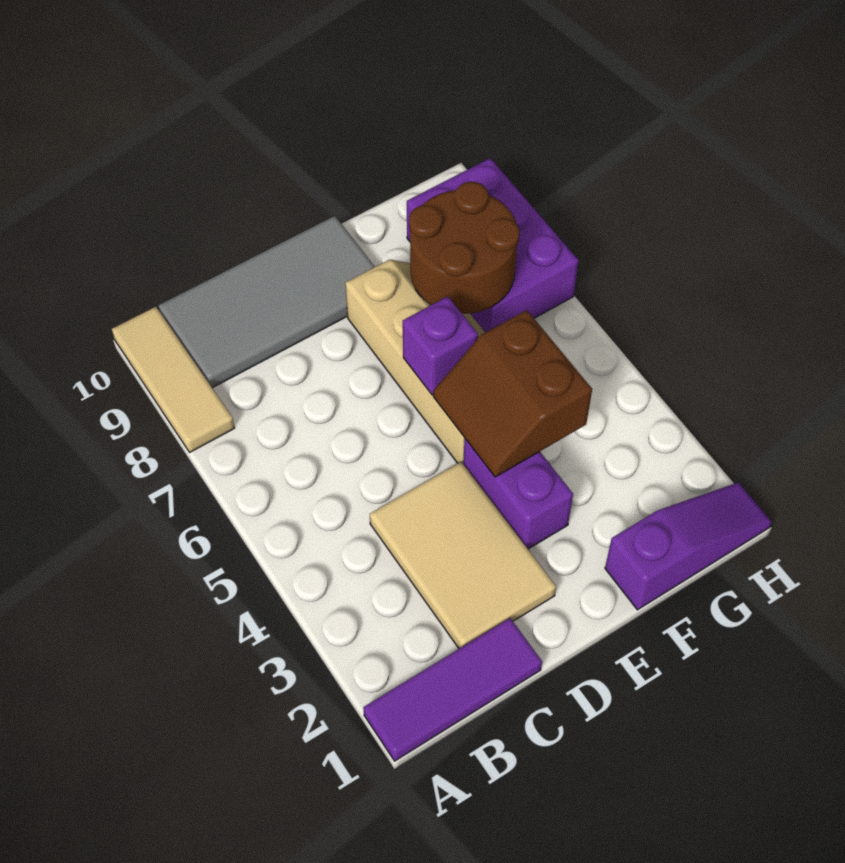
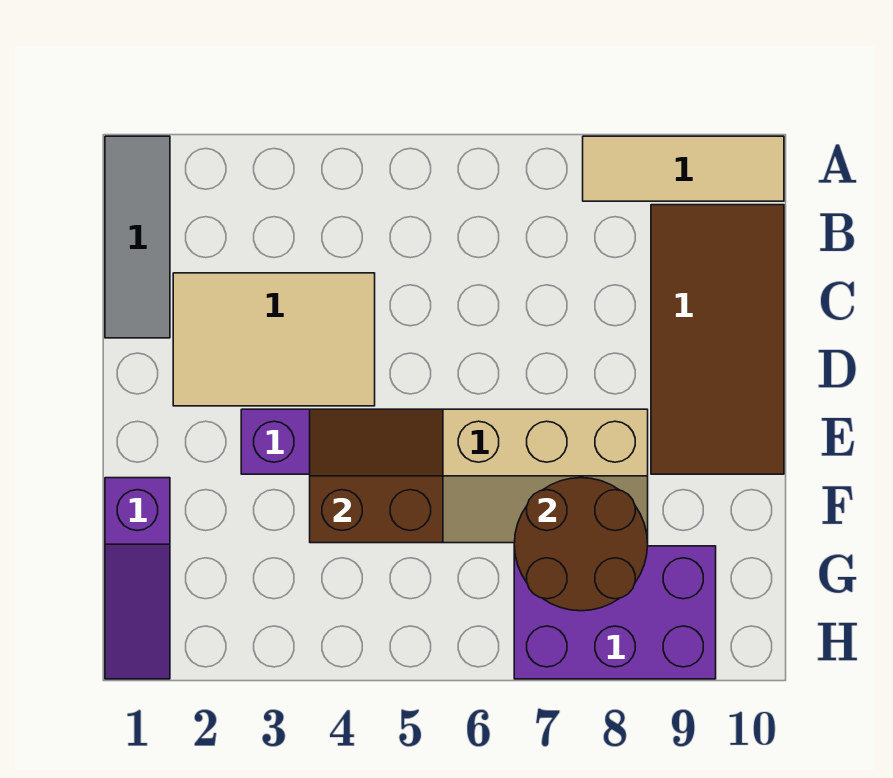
purple 1x3 tile [363,618,542,761] -> grey 1x3 tile [105,136,170,338]
grey 2x4 tile [158,216,375,388] -> brown 2x4 tile [651,205,784,474]
purple 1x1 brick [403,296,478,395] -> none

